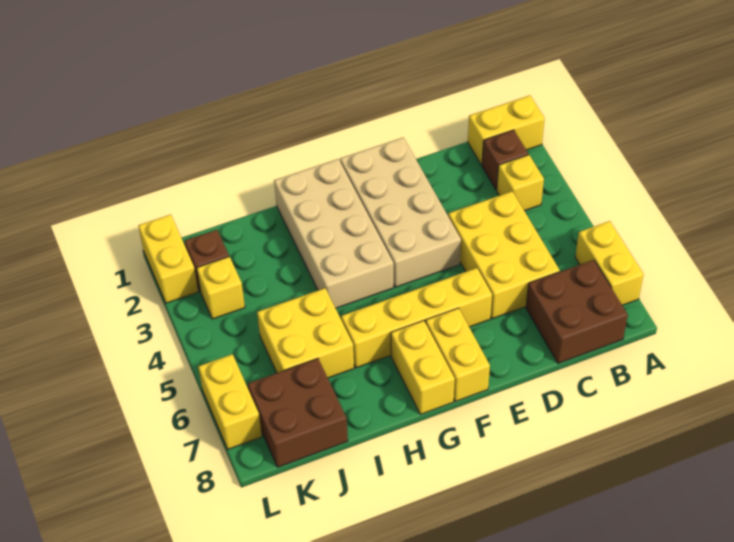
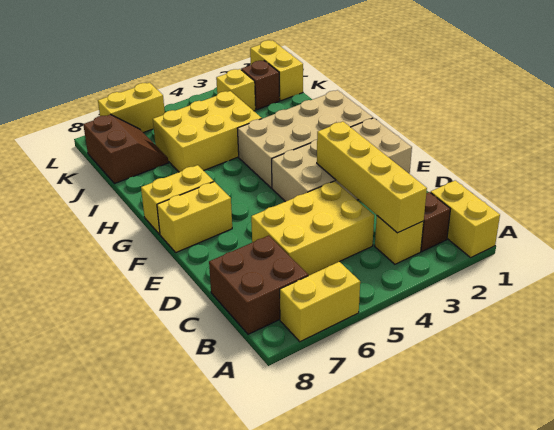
yellow 1x4 brick [341,268,492,368] -> yellow 1x4 brick moved to [317,122,427,233]
yellow 2x2 brick [257,288,354,378] -> yellow 2x3 brick [153,91,262,172]
brown 2x2 brick [248,359,348,467] -> brown 2x2 slope [83,114,168,184]
yellow 1x2 brick [138,215,198,303] -> yellow 1x2 brick turned to [250,40,303,101]

